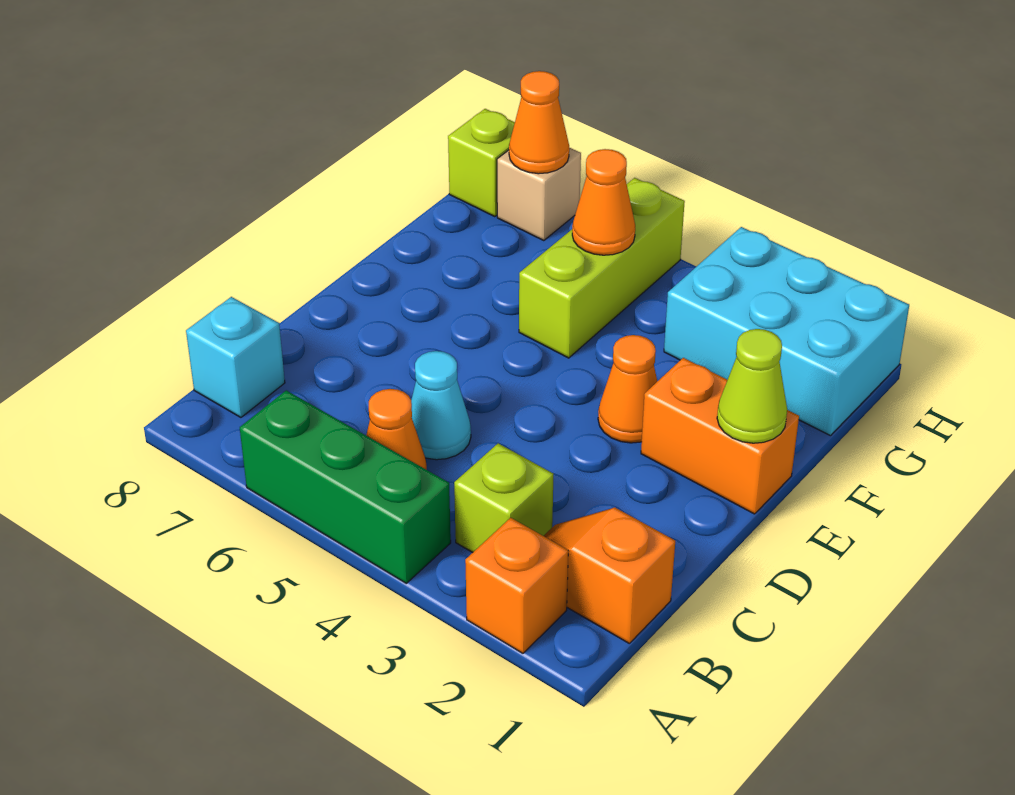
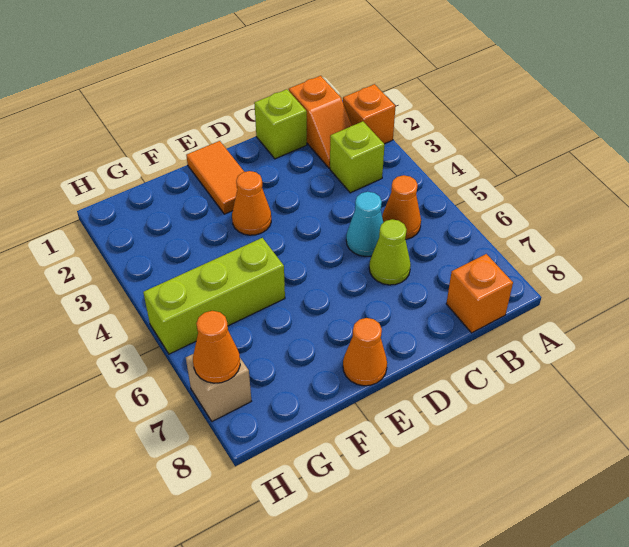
green 1x3 brick [240,390,451,583] -> none
cyan 1x1 brick [186,297,285,417] -> orange 1x1 brick [446,254,513,333]
orange 1x2 brick [641,358,799,514] -> orange 1x2 tile [186,141,244,214]
lime 1x1 cone [717,329,787,443] -> lime 1x1 cone moved to [369,219,411,285]
cyan 2x3 brick [664,227,909,436] -> none
orange 1x1 cone [572,149,635,255] -> orange 1x1 cone moved to [343,318,387,386]
lime 1x1 brick [448,109,515,217] -> lime 1x1 brick moved to [254,89,307,159]

